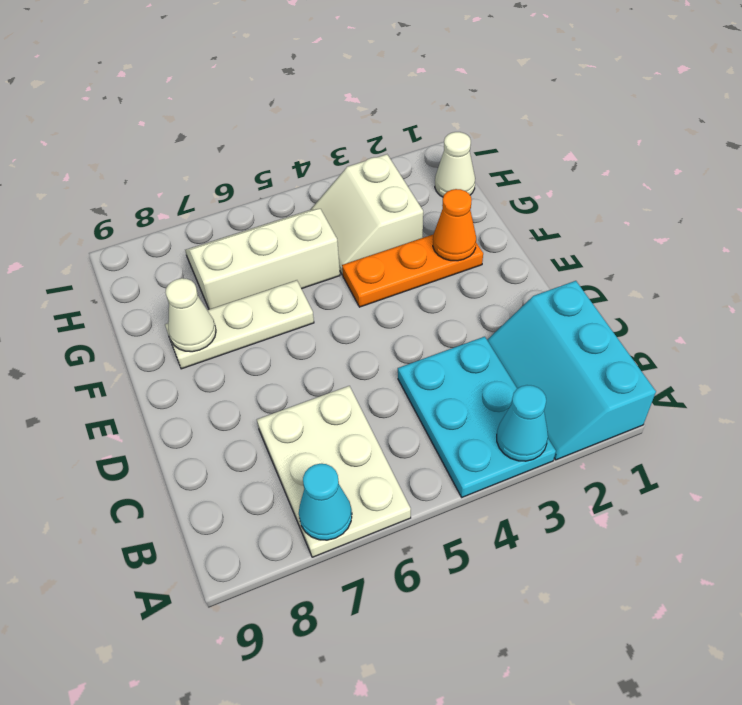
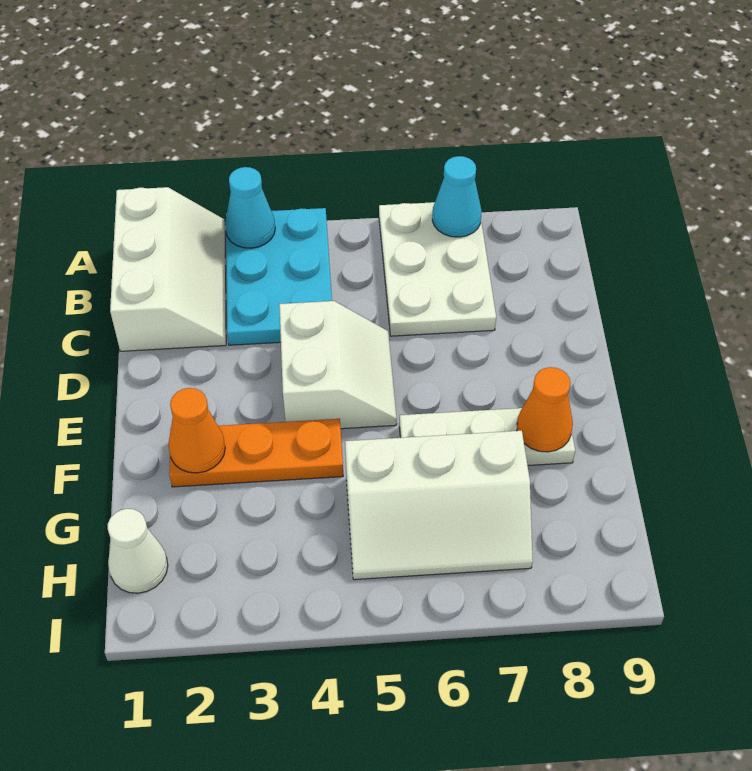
cyan 2x3 slope [487,281,656,460] -> white 2x3 slope [110,187,226,351]
white 1x1 cone [166,278,216,352] -> orange 1x1 cone [517,367,573,452]
white 2x2 slope [310,154,423,275] -> white 2x2 slope moved to [279,301,397,429]

